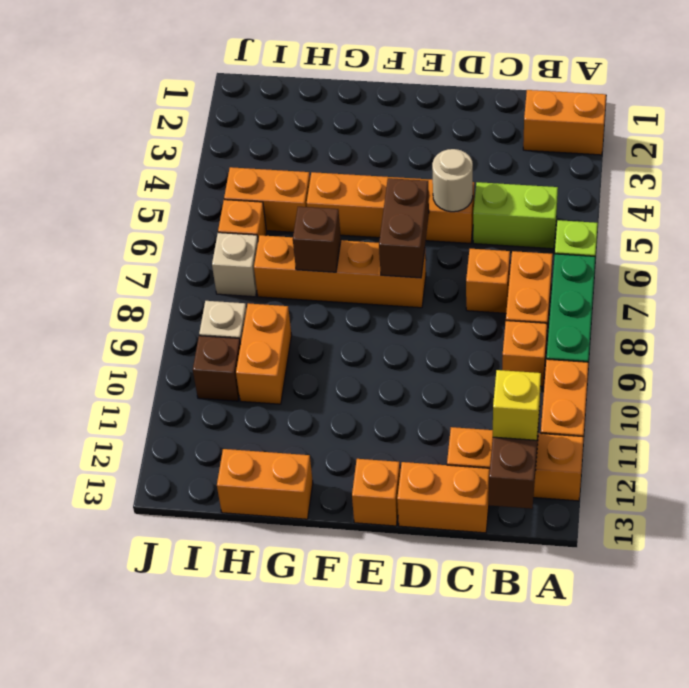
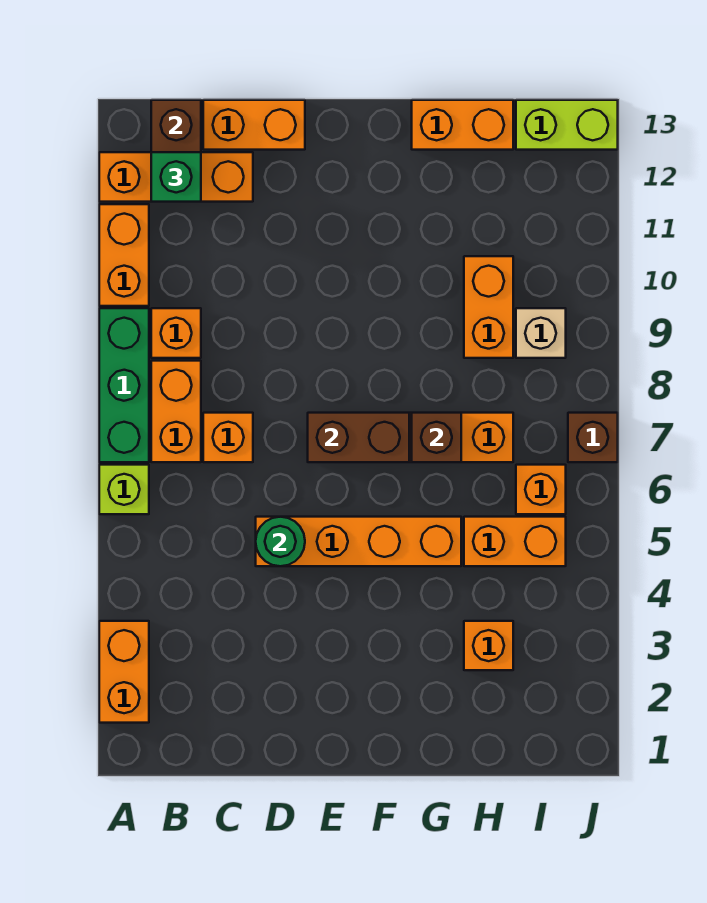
orange 1x2 brick [523,90,606,155] -> orange 1x2 brick turned to [99,621,149,723]
lime 1x2 brick [473,182,558,249] -> lime 1x2 brick moved to [516,100,618,150]
yellow 1x1 brick [493,370,541,440] -> green 1x1 brick [151,152,201,202]
tan 1x1 round brick [432,149,473,212] -> green 1x1 round brick [256,517,305,566]
brown 1x2 brick [379,178,429,278] -> brown 1x2 brick turned to [308,413,409,462]
orange 1x1 brick [352,459,400,526] -> orange 1x1 brick moved to [464,621,513,670]
tan 1x1 brick [212,233,258,297] -> none
brown 1x1 brick [193,336,241,401] -> brown 1x1 brick moved to [568,413,618,462]

